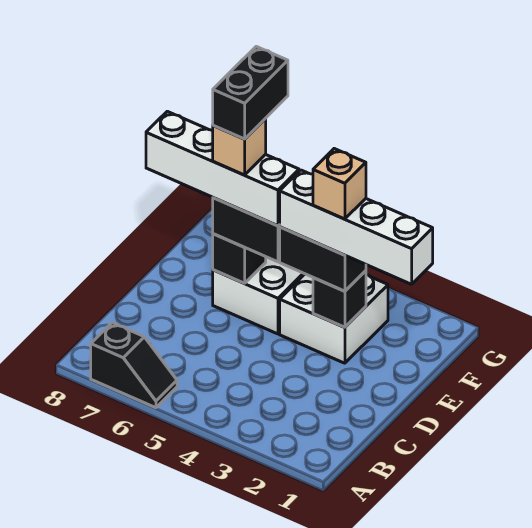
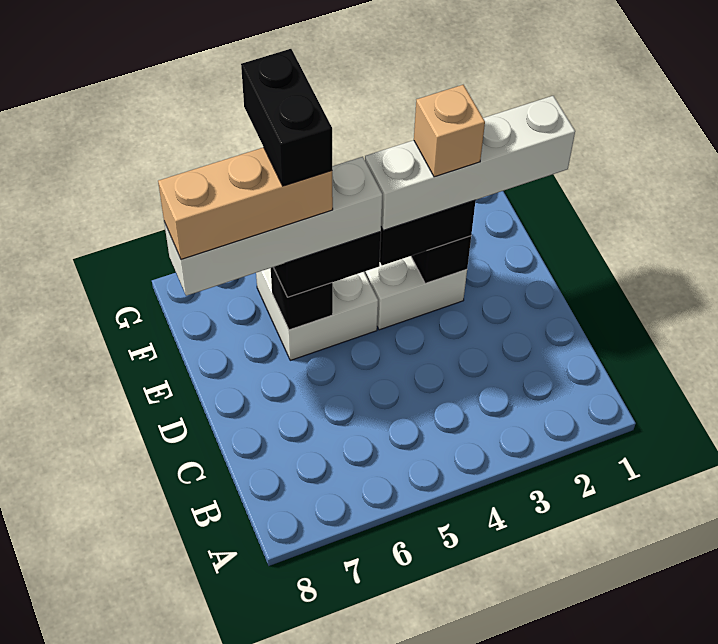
black 1x2 slope [91,323,177,408] -> none
tan 1x1 brick [213,119,266,175] -> tan 1x3 brick [158,147,333,260]

